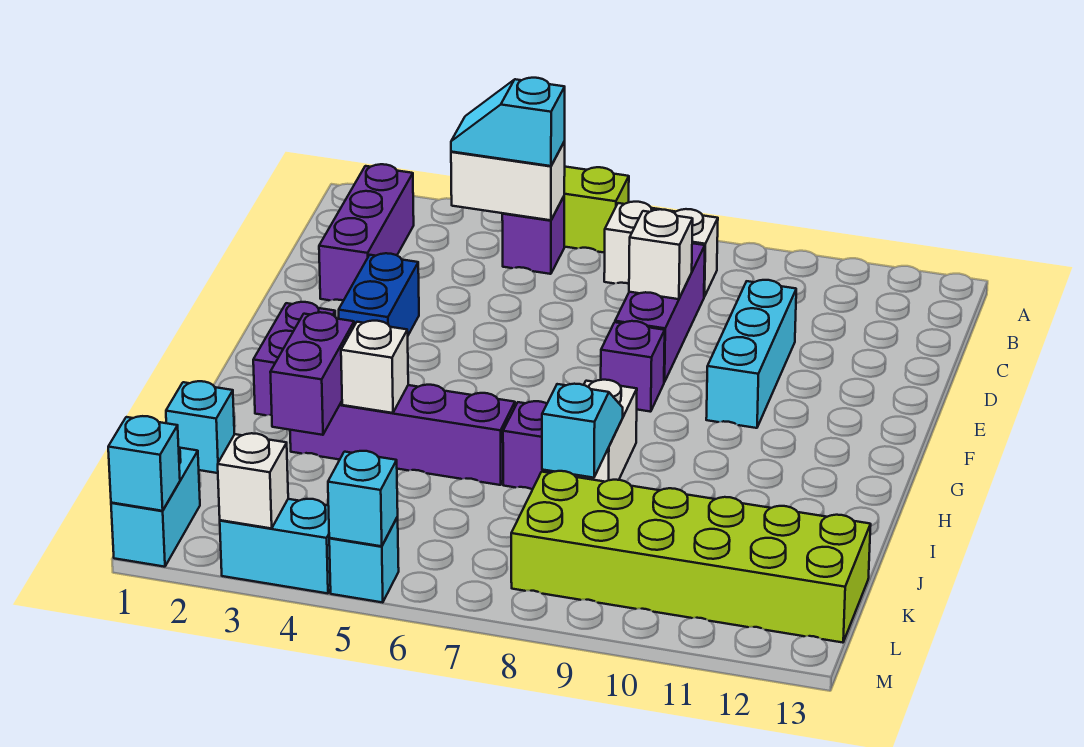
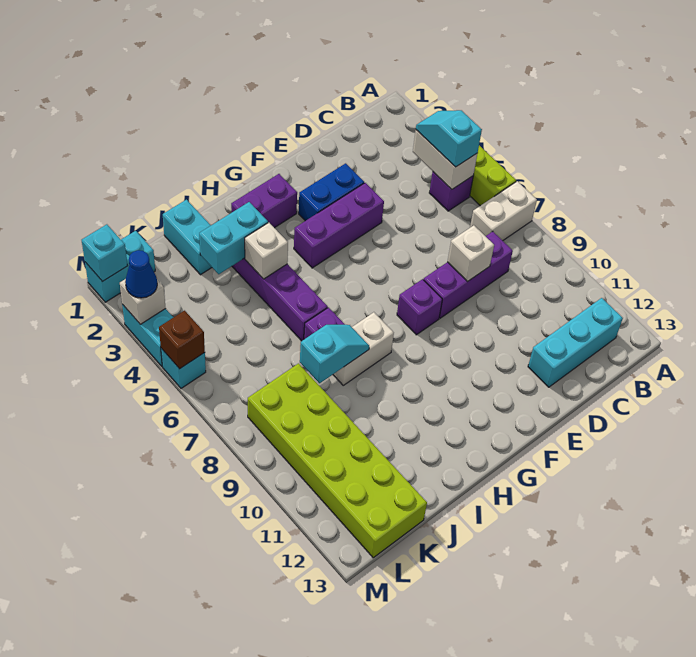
purple 1x3 brick [319,164,414,301] -> purple 1x3 brick moved to [294,183,384,268]
white 1x2 brick [604,202,718,297] -> white 1x2 brick turned to [470,181,537,241]
cyan 1x3 brick [706,280,796,428] -> cyan 1x3 brick moved to [528,298,623,387]
purple 1x2 brick [270,312,354,435] -> cyan 1x2 brick [199,202,268,274]
cyan 1x1 brick [166,381,234,473] -> cyan 1x2 brick [163,200,212,275]
none -> blue 1x1 cone [125,250,157,298]
cyan 1x1 brick [328,451,398,546] -> brown 1x1 brick [159,311,205,369]

